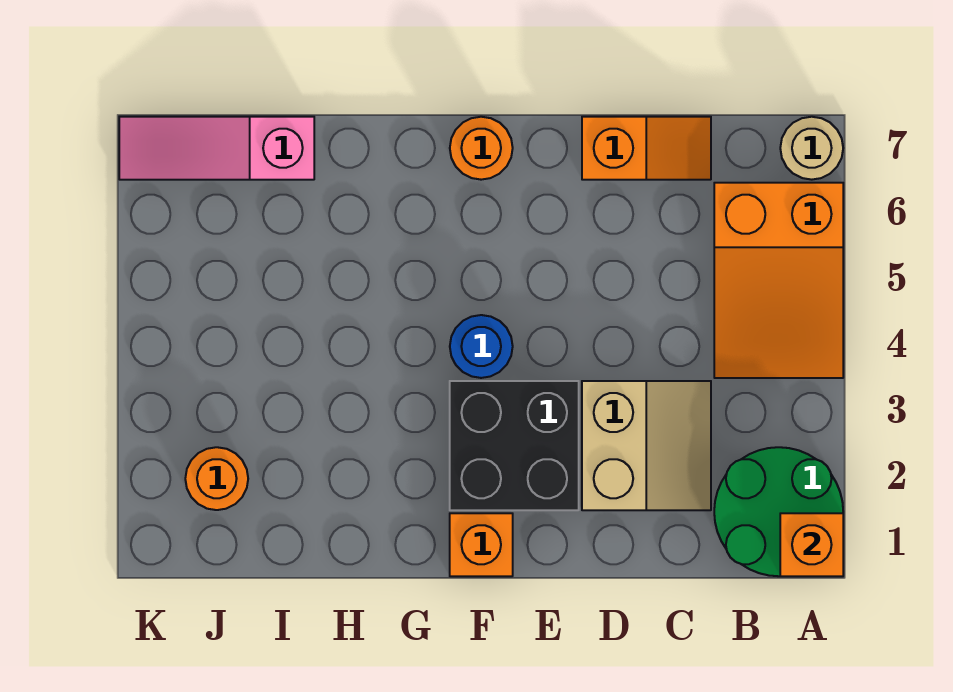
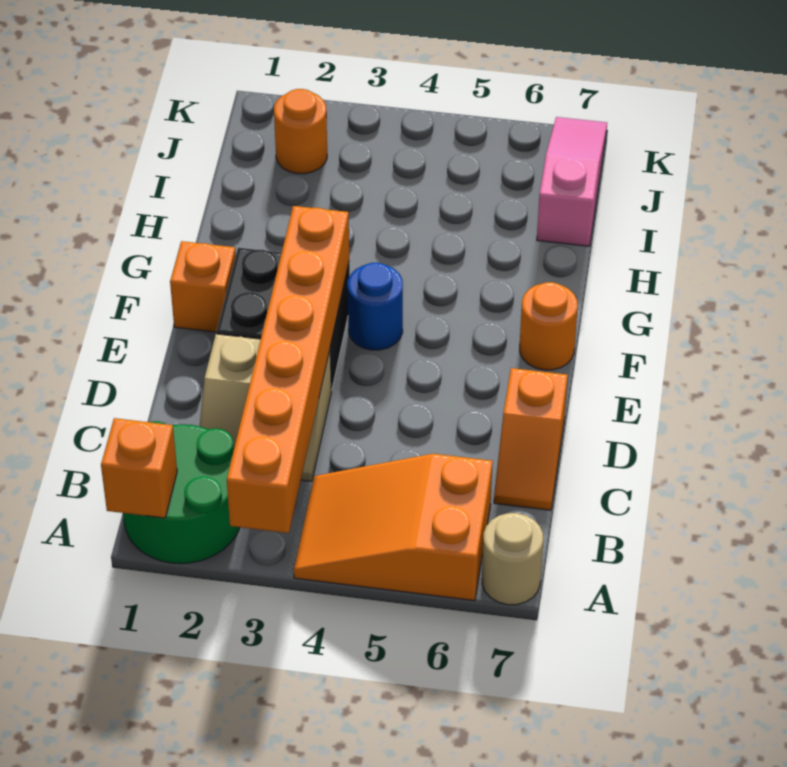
none -> orange 1x6 brick [227,206,349,533]

